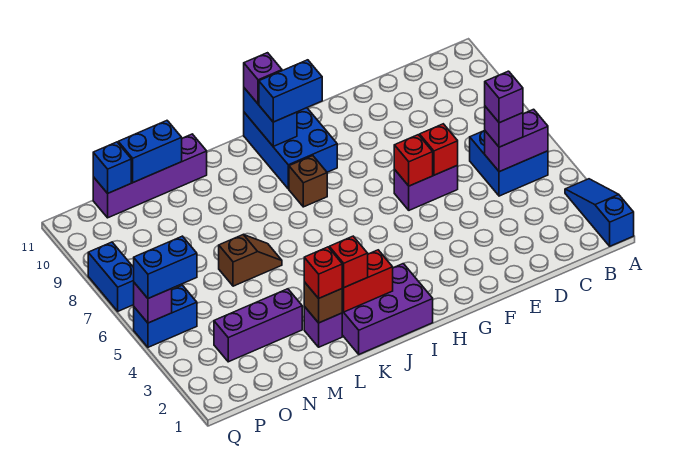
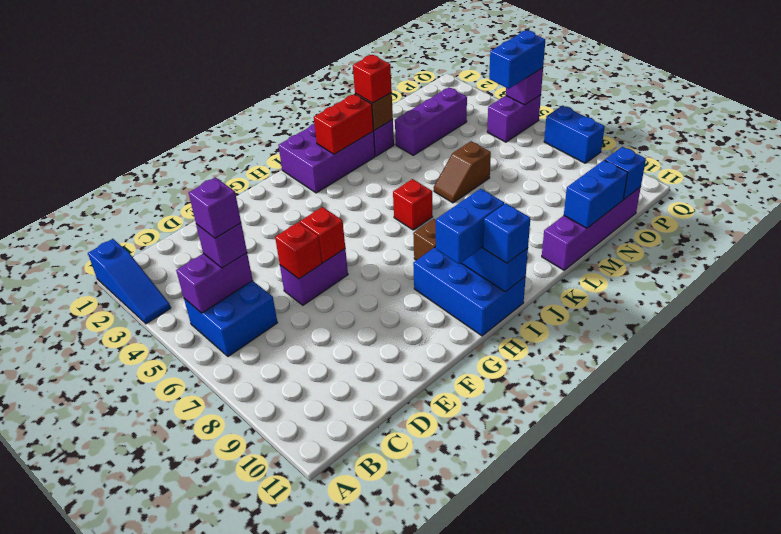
purple 1x1 brick [244,53,282,104] -> blue 1x1 brick [483,203,530,263]
red 1x1 brick [329,236,368,287] -> red 1x1 brick moved to [393,179,432,230]
blue 1x2 brick [134,285,197,347] -> purple 1x2 brick [487,95,541,142]

